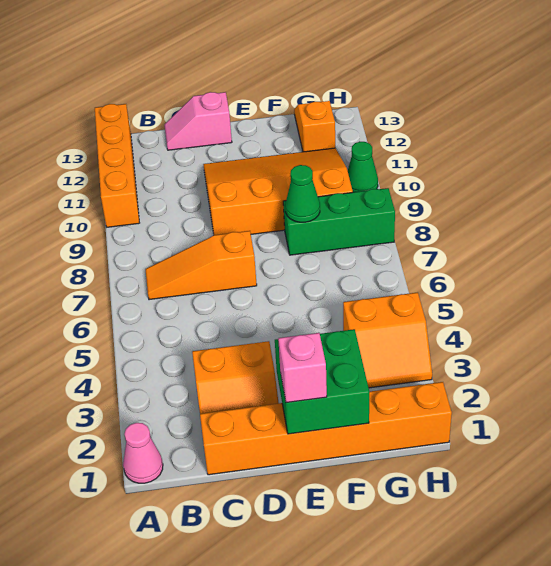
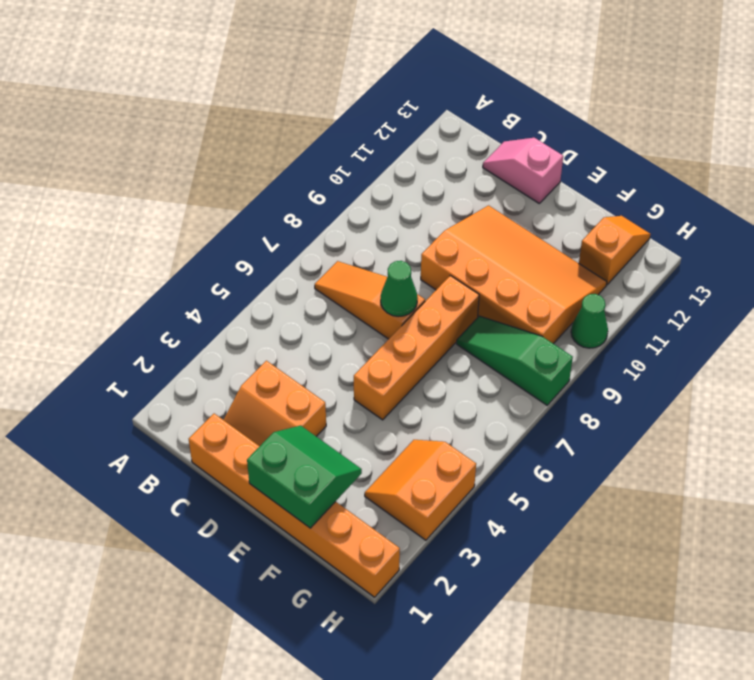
pink 1x1 cone [123,423,163,483] -> none
orange 1x4 brick [95,104,139,227] -> orange 1x4 brick moved to [354,275,479,420]
green 2x2 brick [275,329,369,434] -> green 2x2 slope [247,425,362,528]
pink 1x1 brick [278,333,327,403] -> none
green 1x3 brick [283,188,395,255] -> green 1x3 slope [457,316,573,405]
green 1x1 cone [285,165,320,222] -> green 1x1 cone moved to [381,261,418,317]
orange 2x2 slope [343,292,432,388] -> orange 2x2 slope turned to [365,440,476,540]

